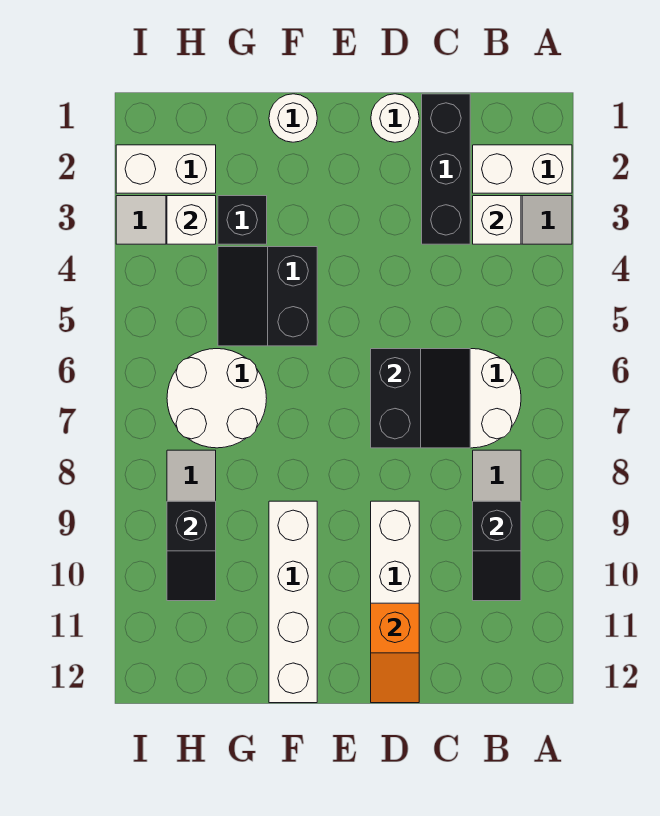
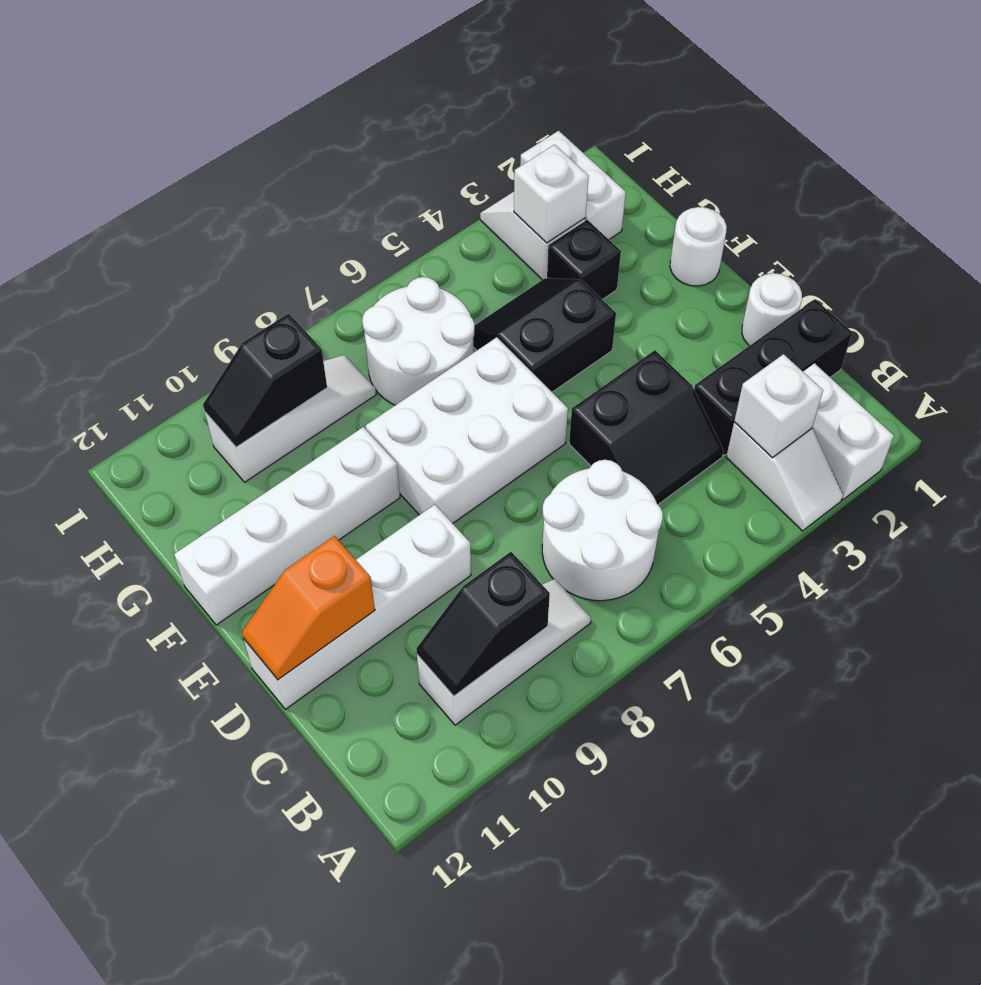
black 2x2 slope [371,349,470,448] -> black 2x2 slope moved to [569,350,724,504]
none -> white 2x3 brick [366,337,568,523]

